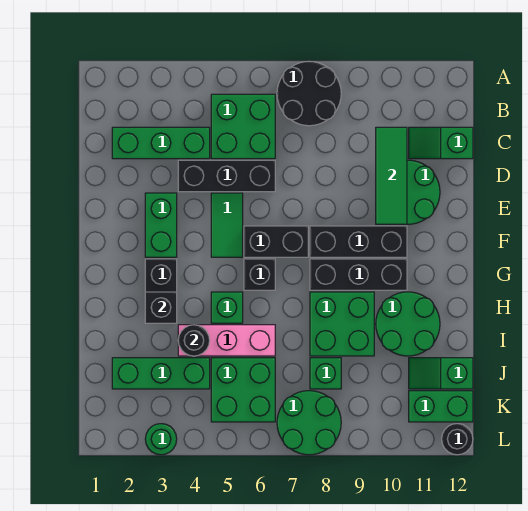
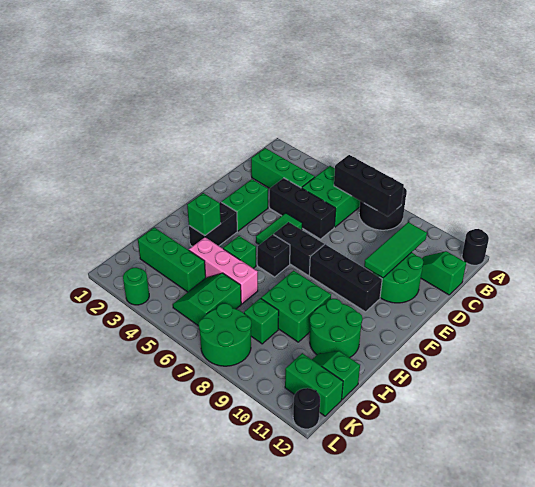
black 1x3 brick [310,259,407,290] -> black 1x3 brick moved to [334,155,404,216]
black 1x1 brick [145,292,177,323] -> green 1x1 brick [187,193,221,235]
black 1x1 round brick [178,325,210,356] -> black 1x1 round brick moved to [462,229,489,265]
green 2x2 brick [211,358,275,422] -> green 2x2 slope [173,273,241,326]

